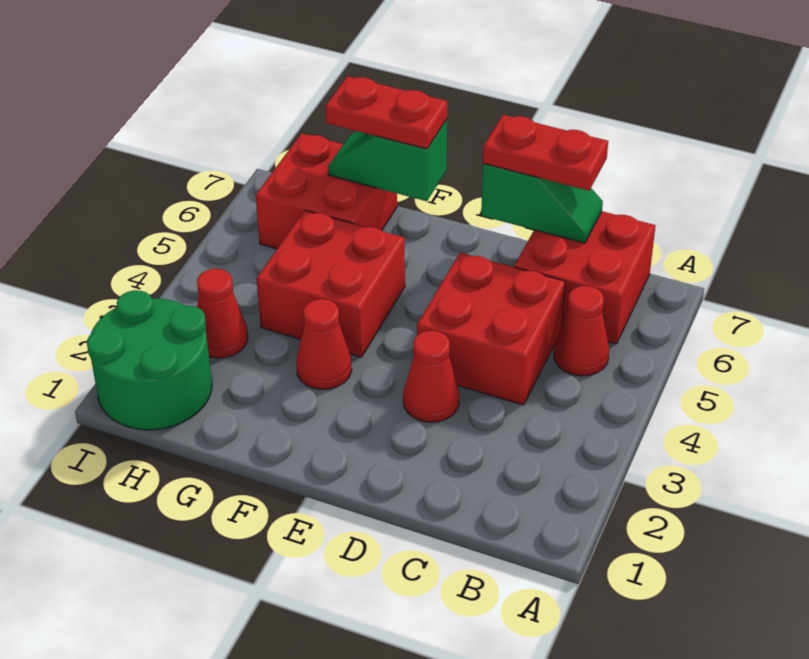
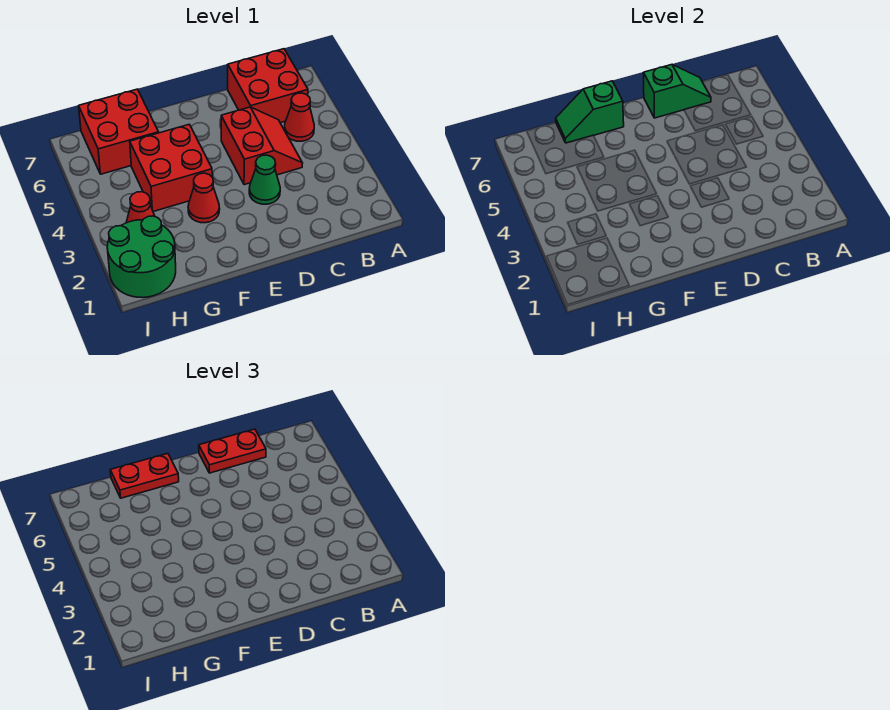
red 2x2 brick [417,253,565,405] -> red 2x2 slope [221,107,303,185]
red 1x1 cone [403,331,459,422] -> green 1x1 cone [249,155,280,204]

